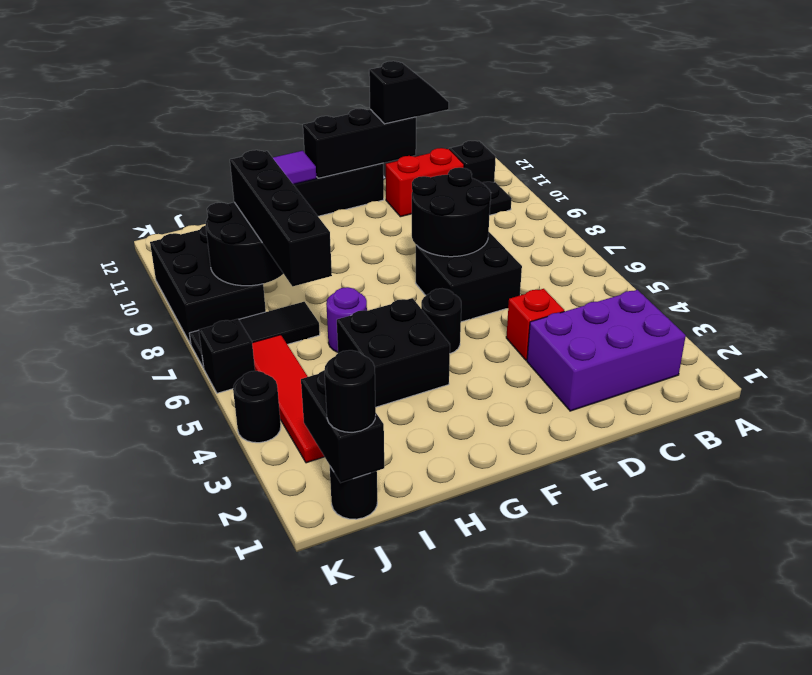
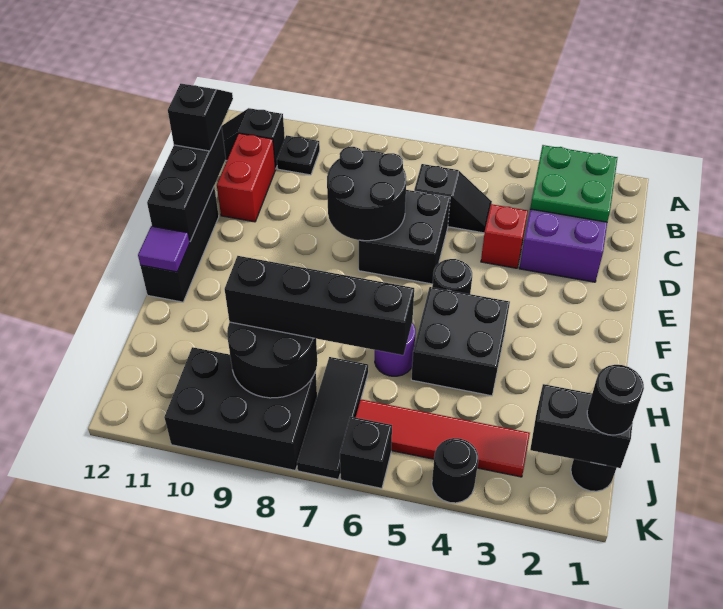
none -> green 2x2 plate [530,145,618,222]
none -> black 1x2 slope [414,164,492,233]

